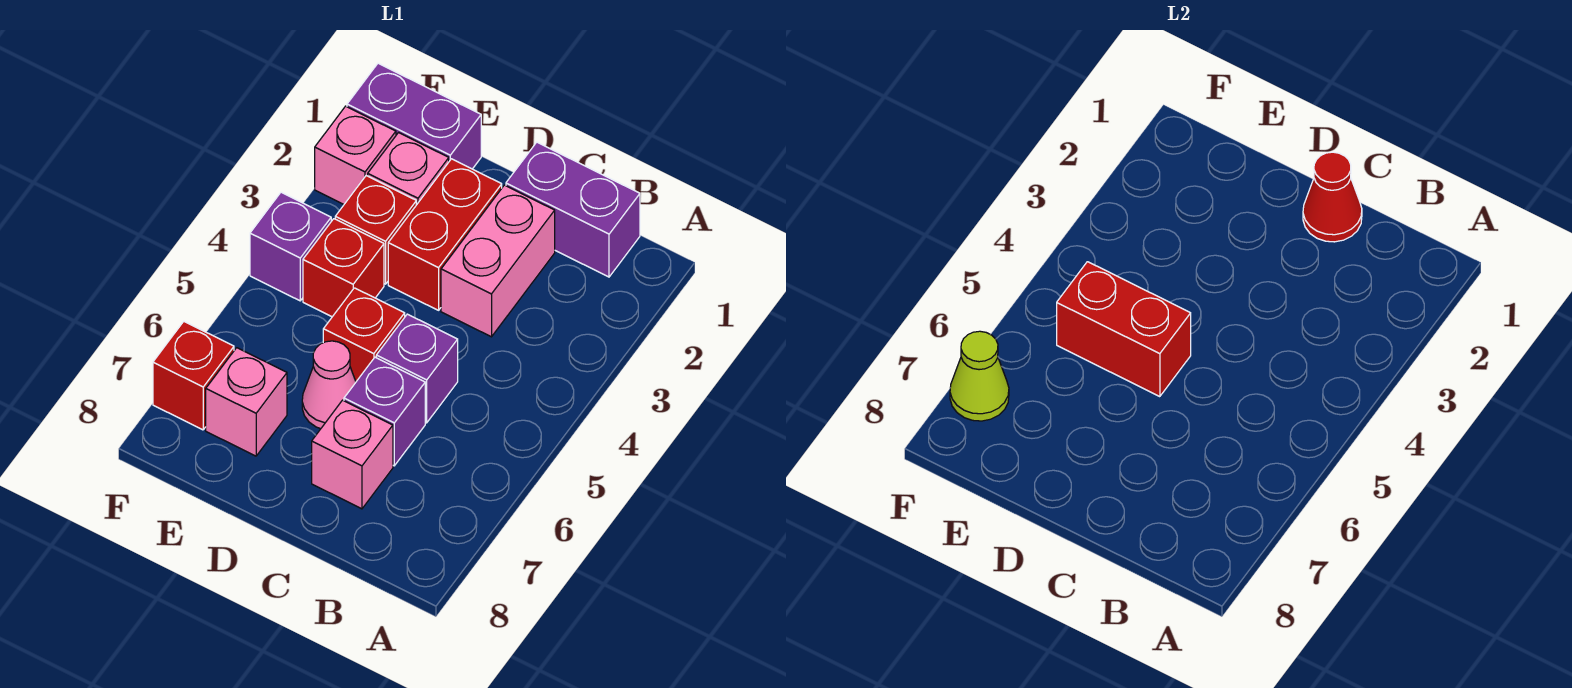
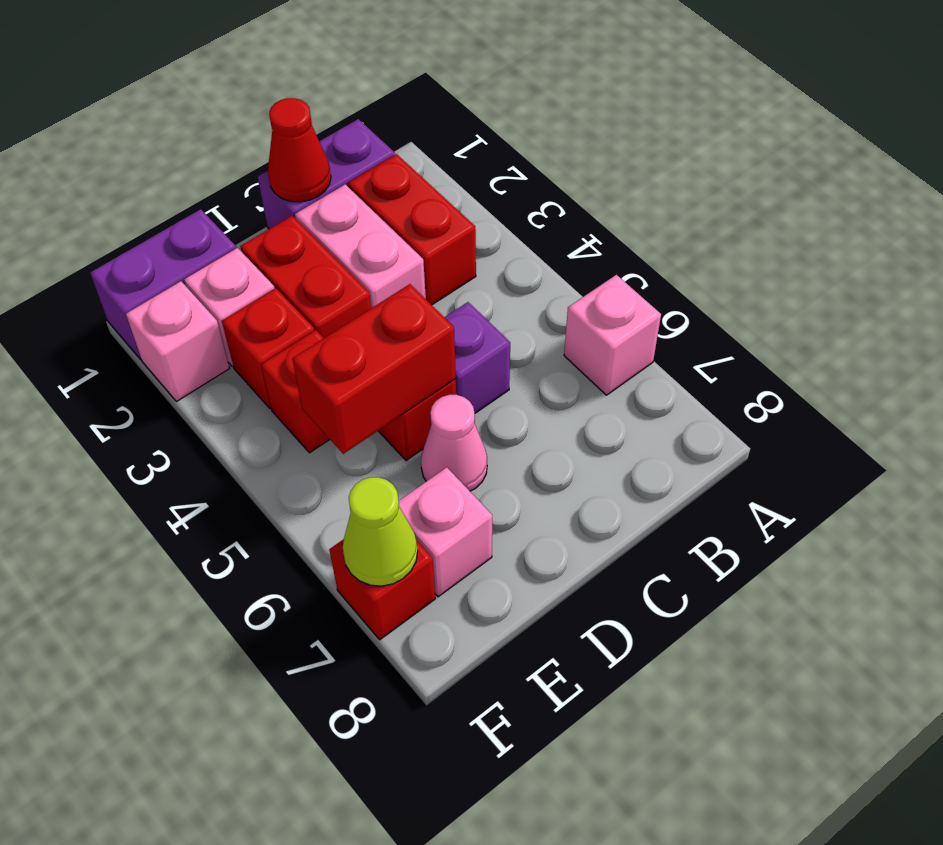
none -> red 1x2 brick [348,154,476,305]
purple 1x1 brick [344,357,425,466] -> none
pink 1x1 brick [312,400,393,509] -> pink 1x1 brick moved to [564,275,661,395]
purple 1x1 brick [250,192,331,301] -> none

